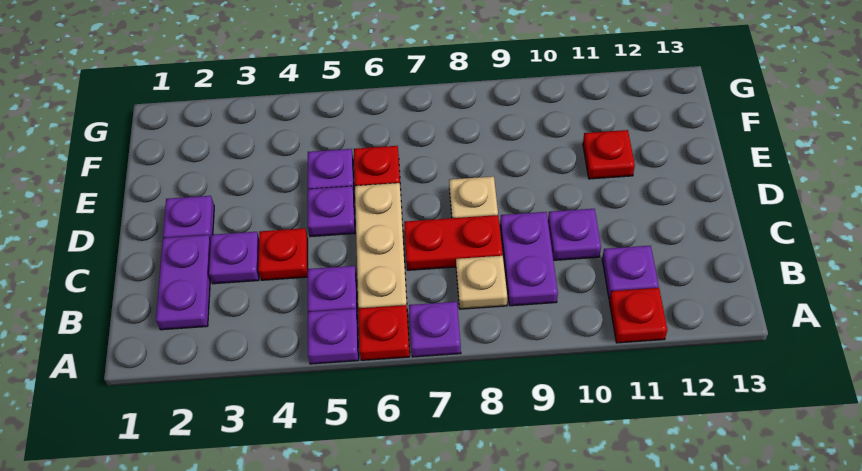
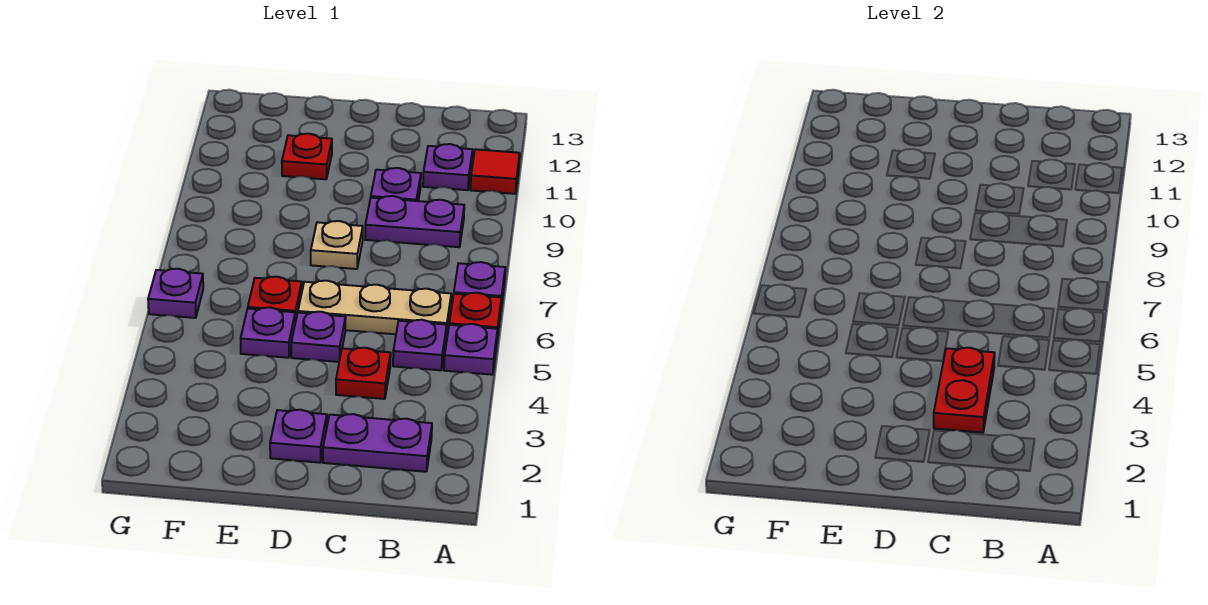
red 1x1 plate [609,288,667,343] -> red 1x1 tile [470,149,520,194]
tan 1x1 plate [456,256,507,309] -> none
purple 1x1 plate [209,232,259,284] -> purple 1x1 plate moved to [148,269,203,318]
red 1x2 plate [404,215,503,270] -> red 1x2 plate moved to [934,348,995,433]

